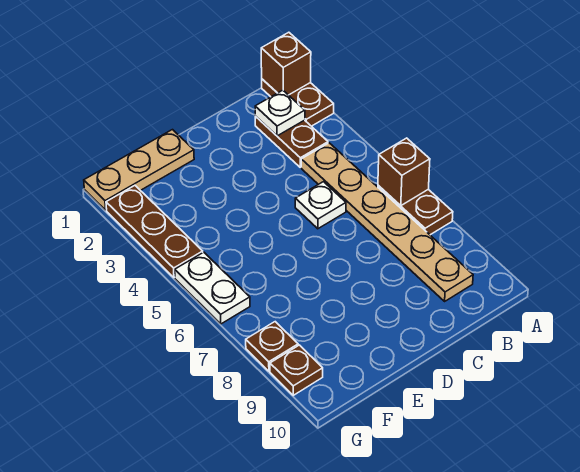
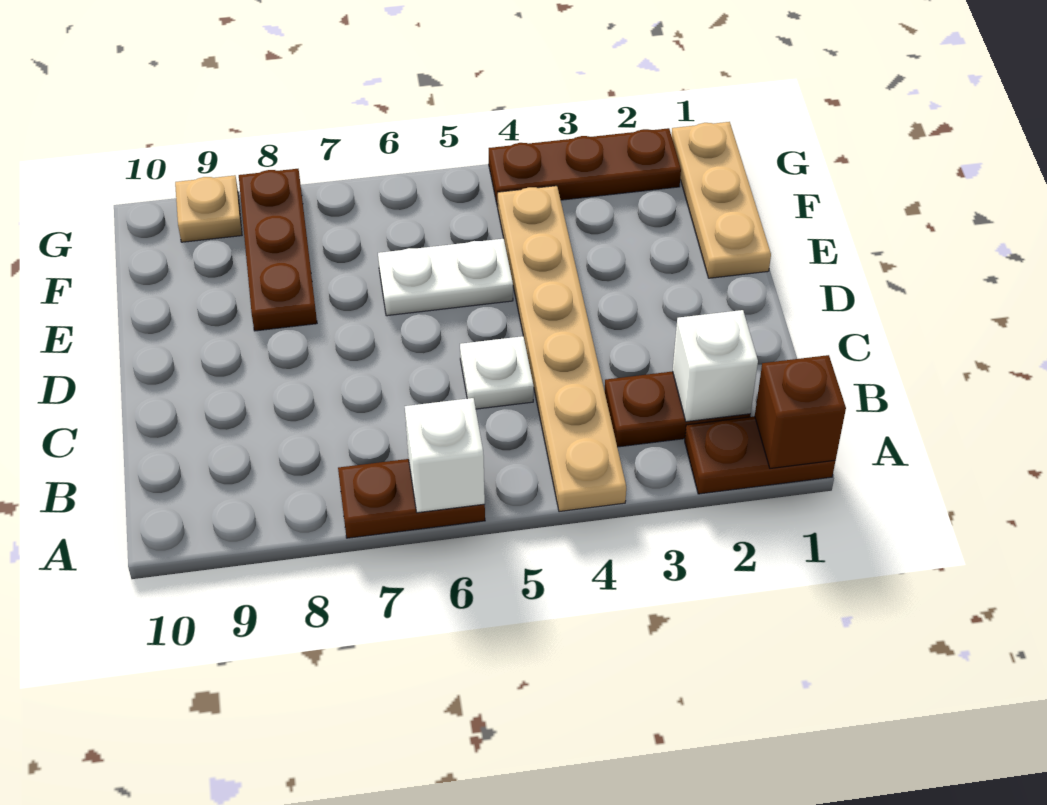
brown 1x1 brick [378,138,430,206] -> white 1x1 brick [405,398,485,513]
white 1x1 plate [255,90,305,136] -> white 1x1 brick [673,310,758,422]
tan 1x6 plate [301,143,473,301] -> tan 1x6 plate turned to [498,186,626,512]
white 1x2 plate [175,252,250,324] -> white 1x2 plate moved to [378,239,513,316]
brown 1x1 plate [246,322,298,371] -> brown 1x3 plate [239,169,317,331]
brown 1x1 plate [270,345,323,395] -> tan 1x1 plate [175,175,242,242]

